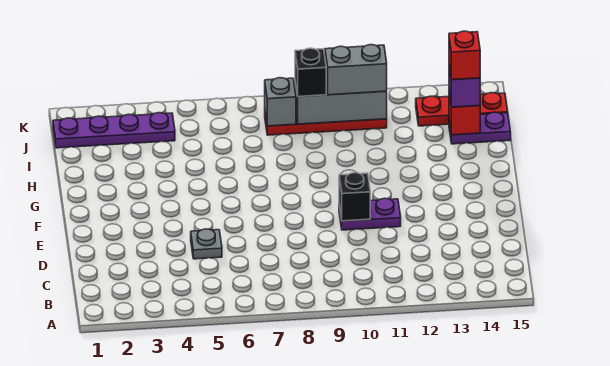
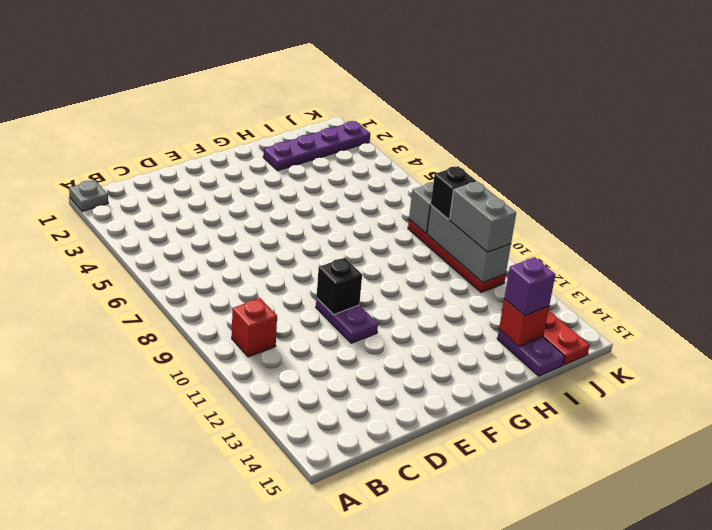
grey 1x1 plate [191,229,222,259] -> grey 1x1 plate moved to [69,180,108,211]
red 1x1 brick [449,31,480,80] -> red 1x1 brick moved to [232,298,277,357]
purple 1x4 plate [53,113,175,148] -> purple 1x4 plate turned to [263,121,370,171]

